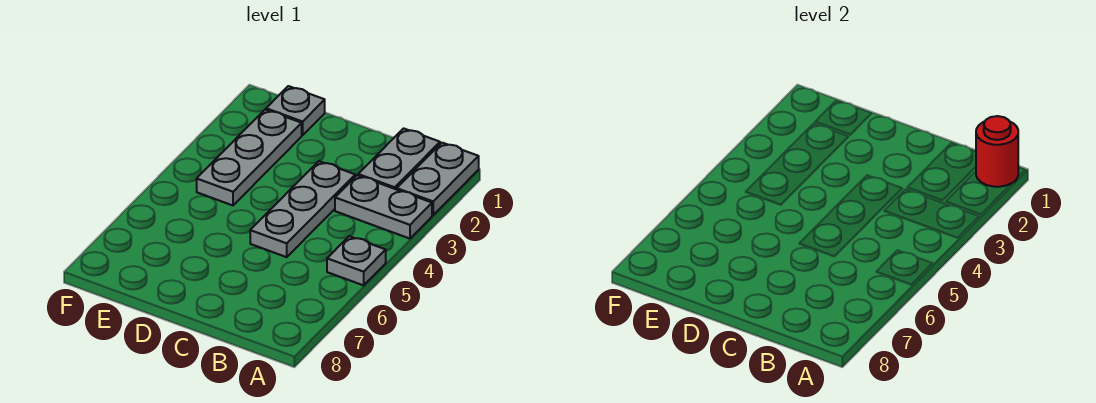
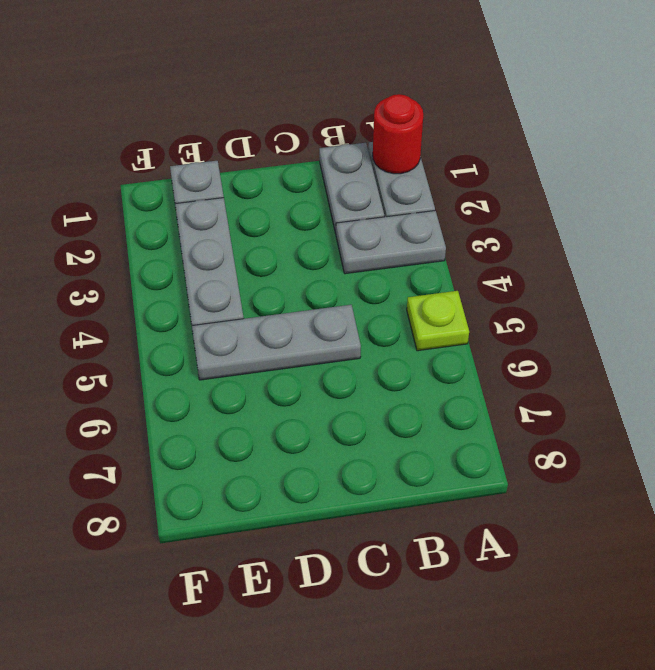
grey 1x1 plate [327,236,386,285] -> lime 1x1 plate [407,291,469,351]
grey 1x3 plate [250,161,355,257] -> grey 1x3 plate turned to [192,305,361,380]

